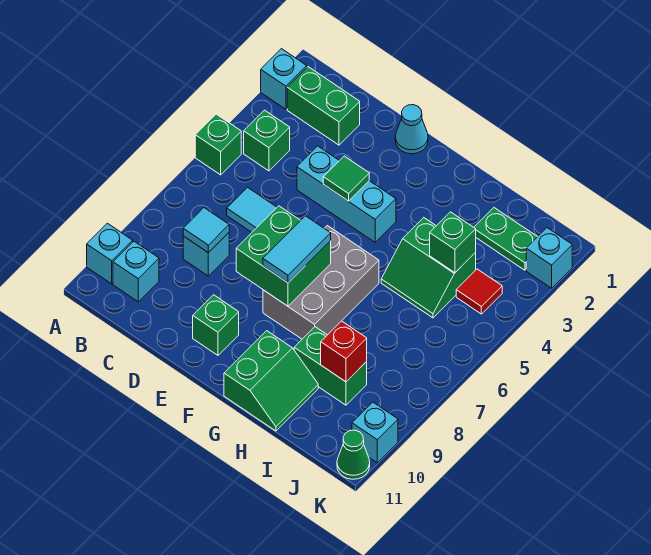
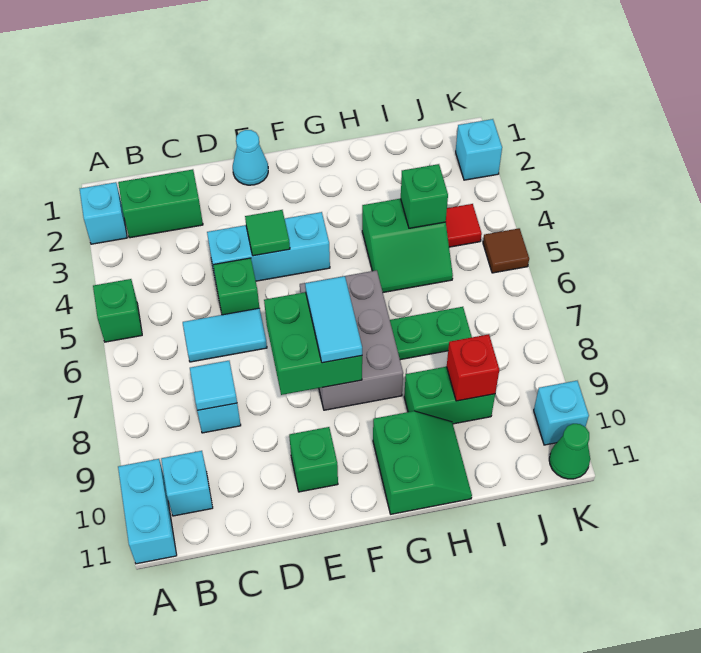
cyan 1x1 brick [87,223,133,284] -> cyan 1x2 brick [118,459,177,564]
green 1x1 brick [244,110,290,171] -> green 1x1 brick moved to [213,258,259,315]
green 1x2 plate [474,208,537,270] -> green 1x2 plate moved to [390,307,472,360]
none -> brown 1x1 tile [483,228,529,273]

